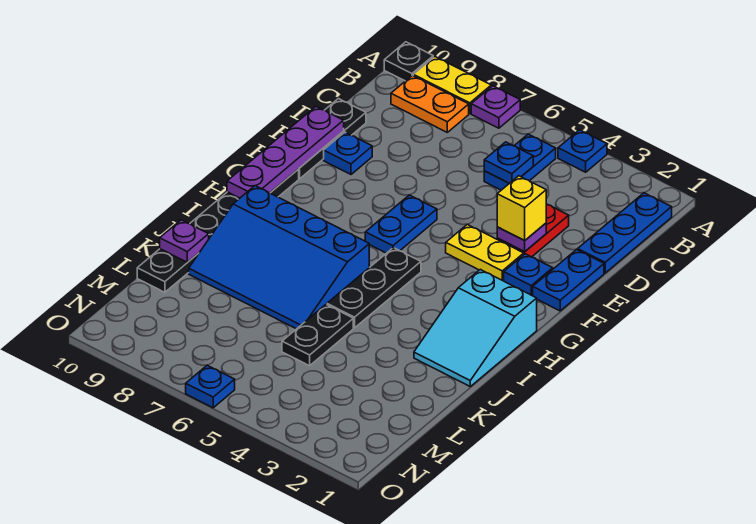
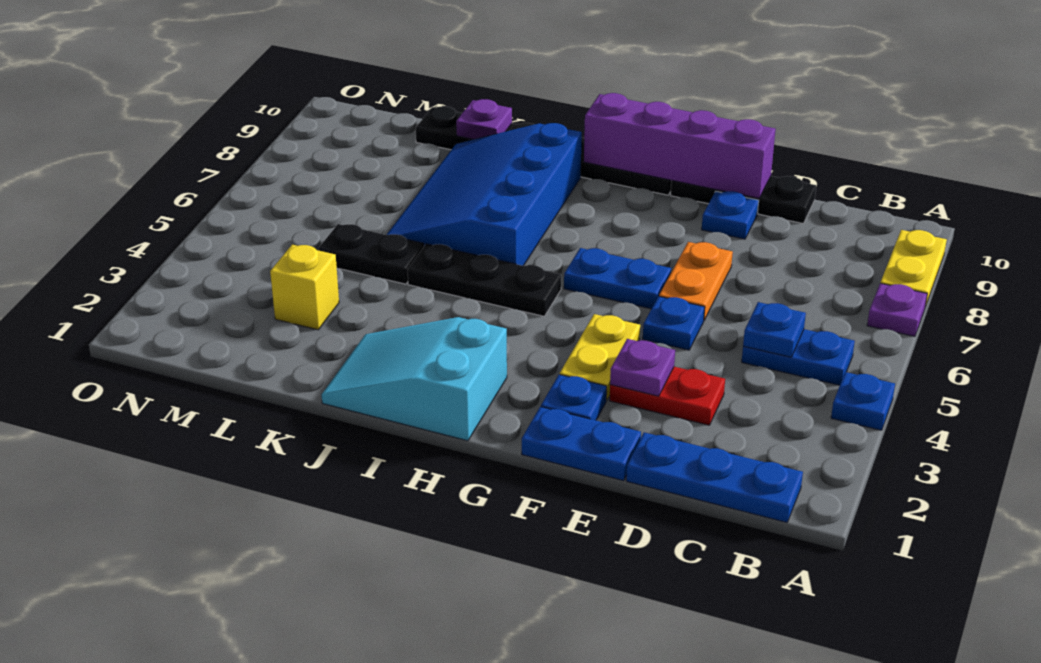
black 1x1 plate [384,42,433,81] -> none
orange 1x2 plate [391,75,469,132] -> orange 1x2 plate moved to [659,242,733,320]
yellow 1x1 brick [497,176,546,240] -> yellow 1x1 brick moved to [270,245,339,330]
purple 1x4 plate [227,107,344,198] -> purple 1x4 brick [584,93,776,198]
blue 1x1 plate [186,365,235,408] -> blue 1x1 plate moved to [643,296,705,350]

